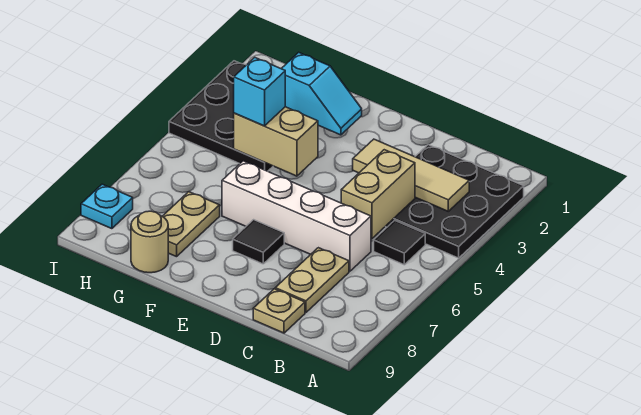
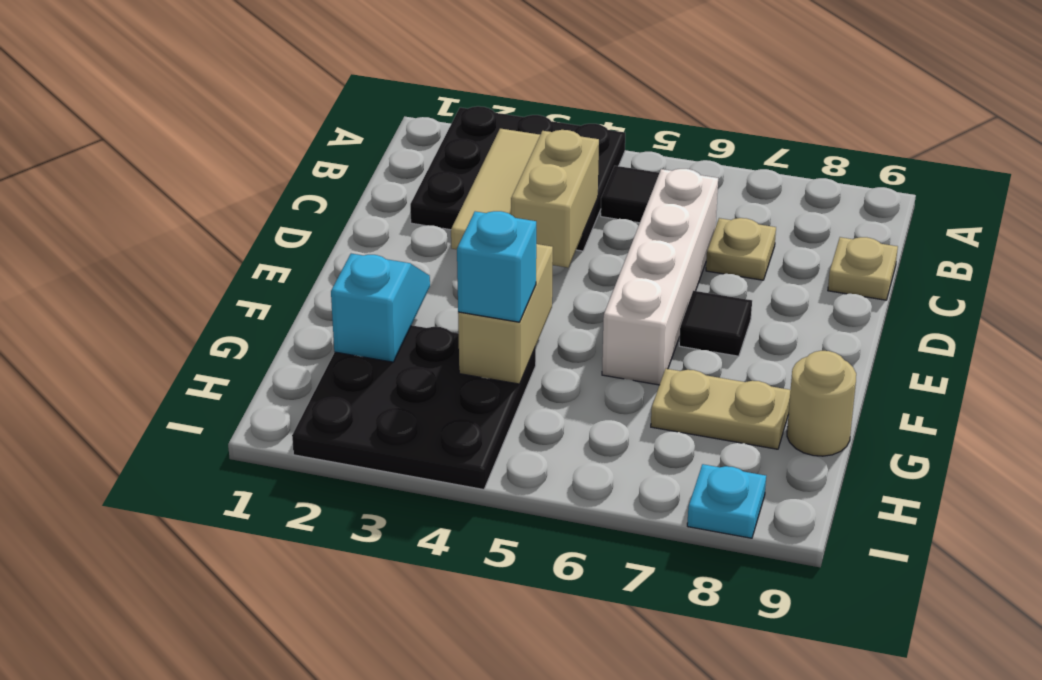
tan 1x2 brick [341,150,415,239] -> tan 1x2 brick turned to [511,130,599,268]
tan 1x2 plate [275,248,349,312] -> tan 1x1 plate [706,218,776,280]

